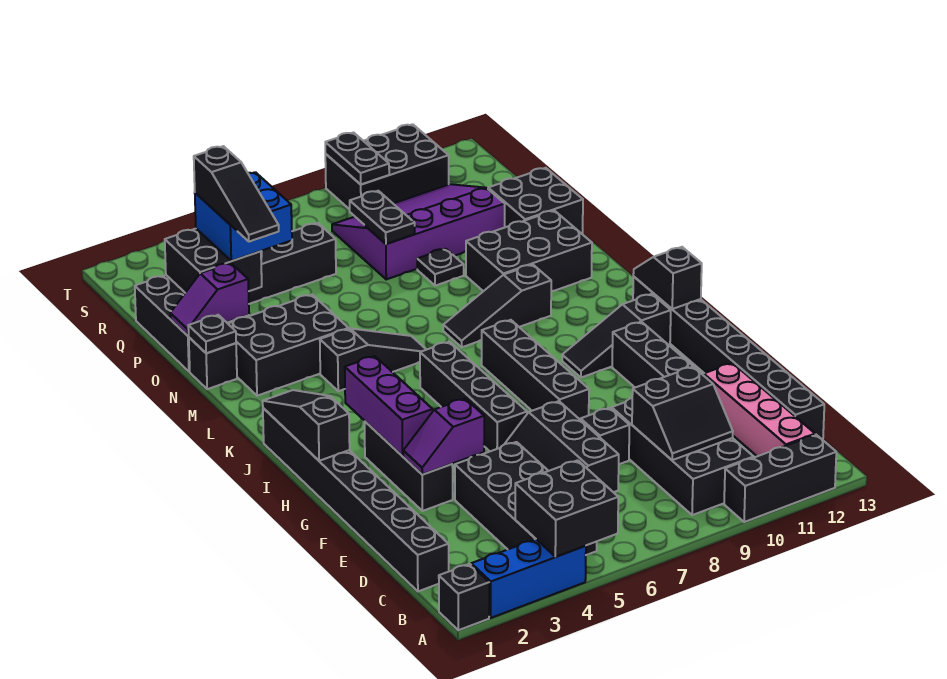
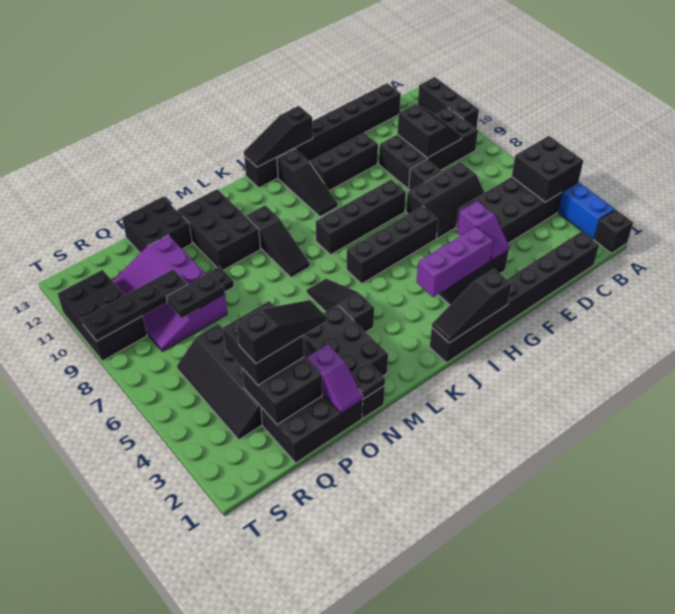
pink 1x4 brick [704,363,815,456] -> none
black 1x2 slope [633,247,702,309] -> black 1x3 slope [244,106,313,167]
blue 2x2 brick [195,172,292,261] -> black 2x2 brick [223,301,304,385]
black 1x2 plate [325,133,389,184] -> black 1x4 plate [82,269,187,341]

